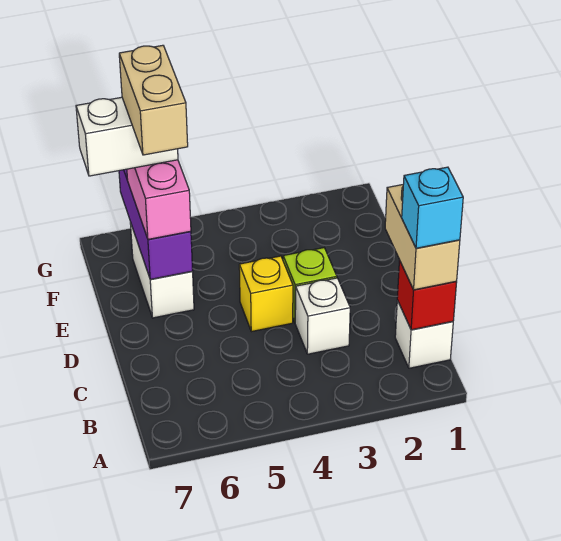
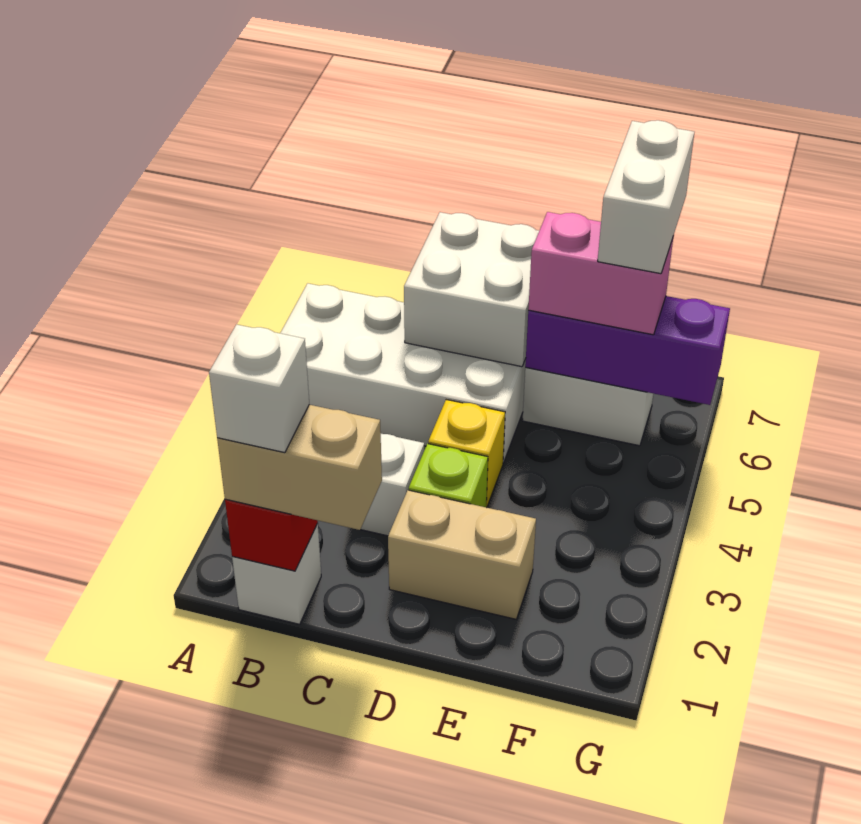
none -> white 2x4 brick [281,283,526,463]
cyan 1x1 brick [402,167,463,248] -> white 1x1 brick [209,324,309,453]
none -> white 2x2 brick [404,212,539,367]
tan 1x2 brick [119,45,188,155] -> tan 1x2 brick moved to [388,490,536,619]

